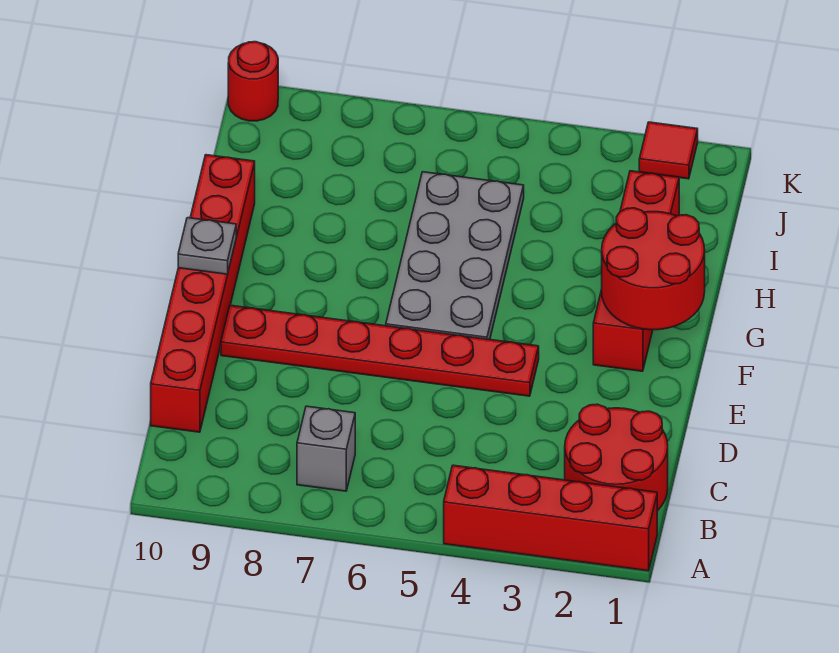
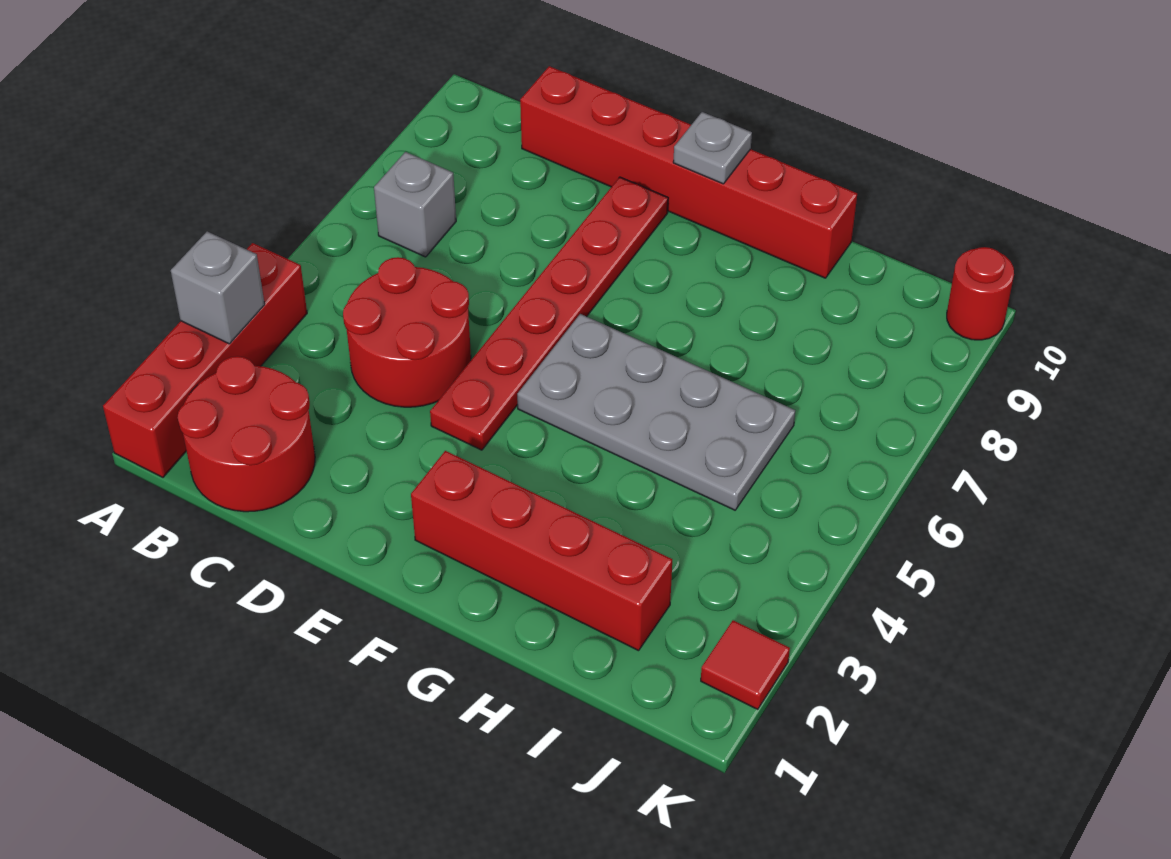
none -> grey 1x1 brick [171,231,265,344]
red 2x2 round brick [602,208,705,330] -> red 2x2 round brick moved to [343,257,471,407]

